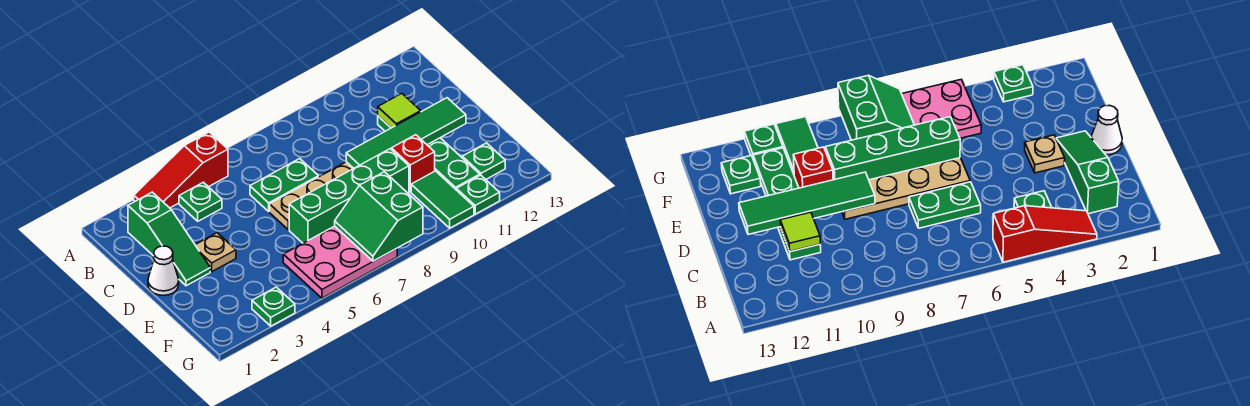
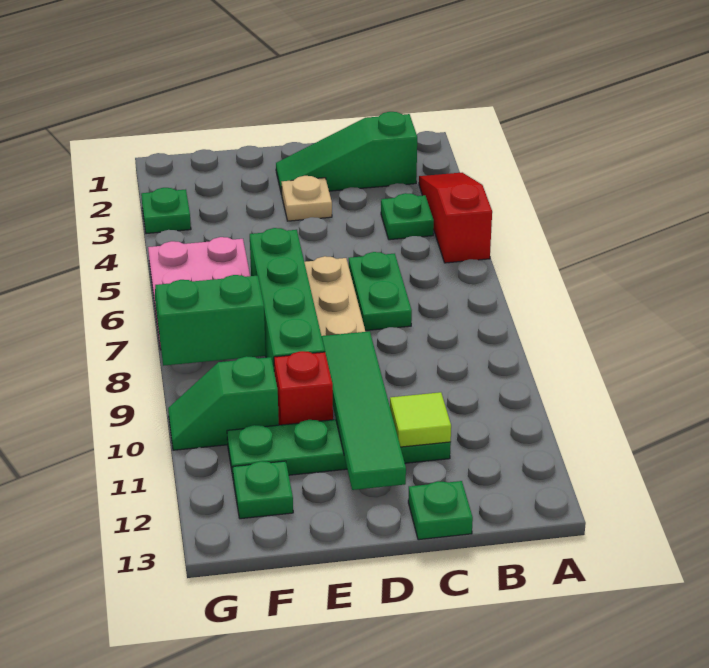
white 1x1 cone [148,246,179,296] -> none
green 1x2 tile [411,171,474,228] -> green 1x2 slope [168,356,279,450]
green 1x1 plate [456,175,500,214] -> green 1x1 plate moved to [408,481,473,540]

